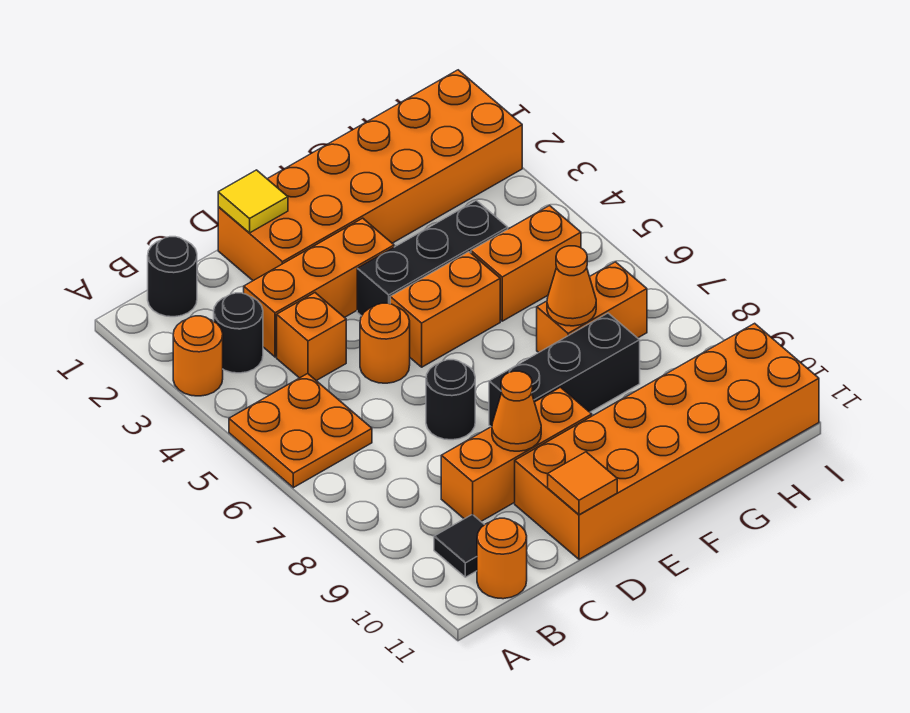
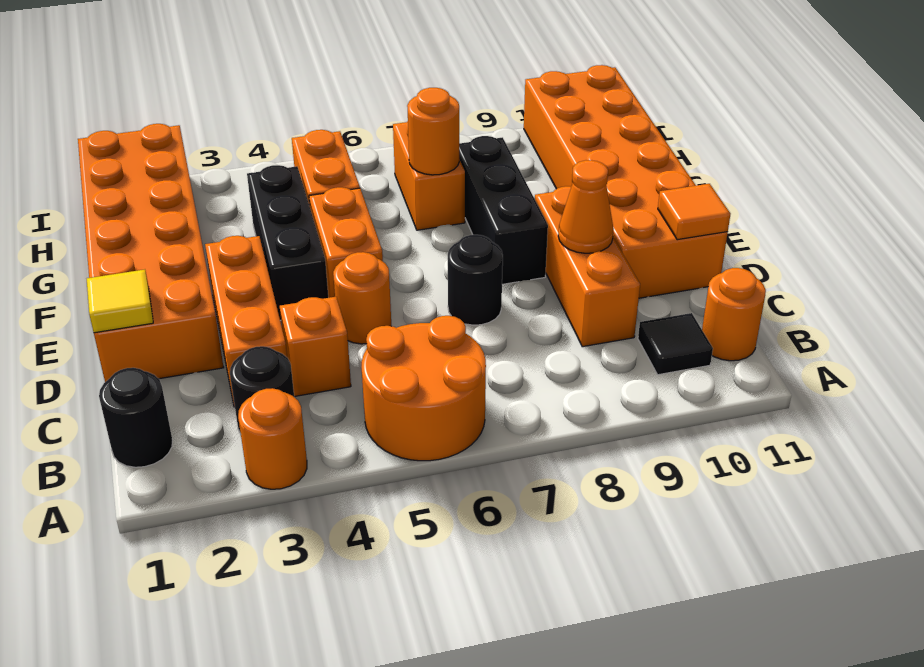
orange 2x2 plate [229,374,372,488] -> orange 2x2 round brick [362,316,486,461]
orange 1x1 cone [547,246,596,326] -> orange 1x1 round brick [407,88,459,175]

